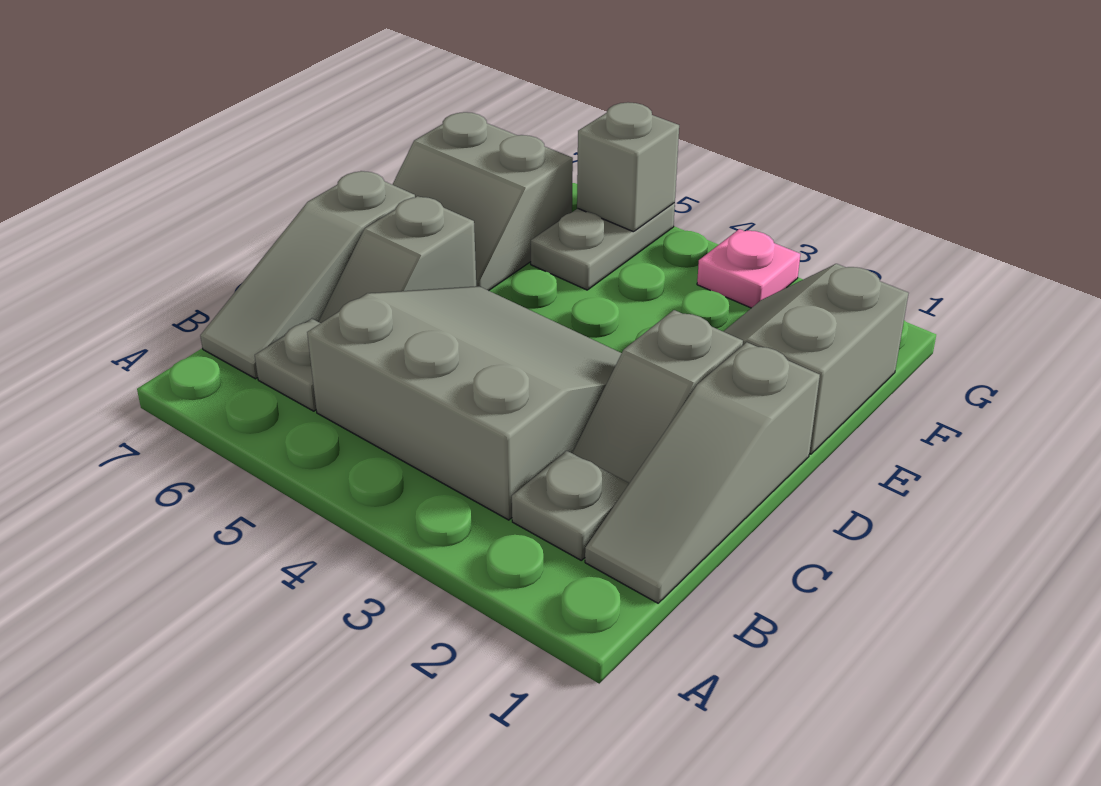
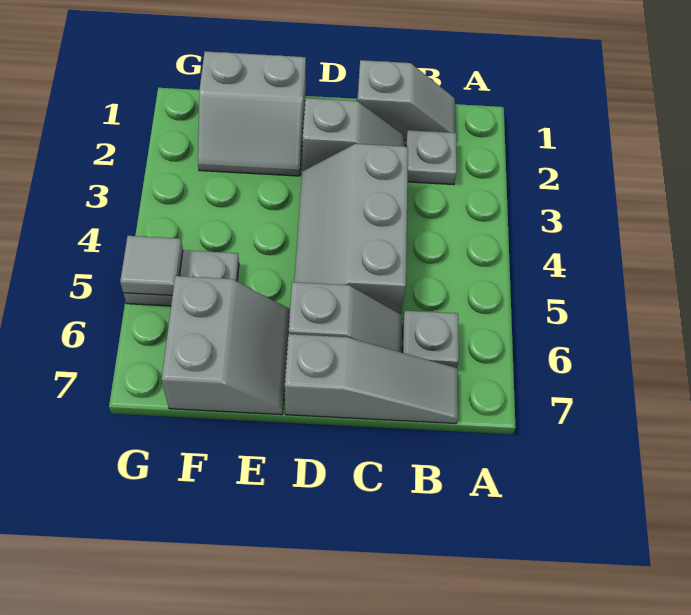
grey 1x3 slope [585,342,820,603] -> grey 1x2 slope [357,60,455,140]
grey 3x3 slope [307,286,622,520] -> grey 2x3 slope [294,144,408,314]
pink 1x1 plate [697,229,800,308] -> none
grey 1x1 brick [577,102,679,232] -> grey 1x1 tile [120,236,183,295]

